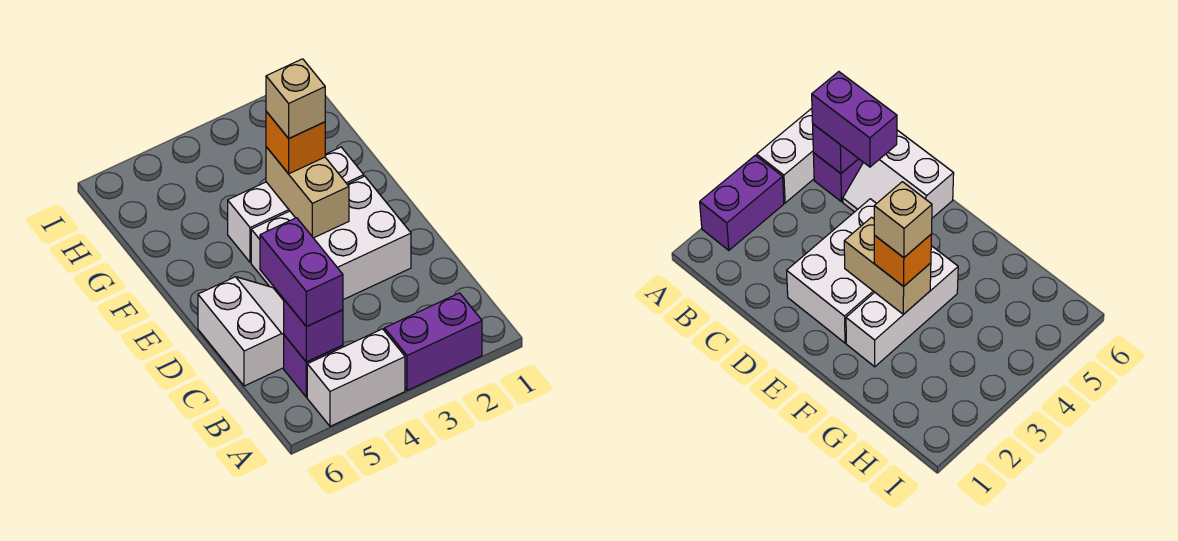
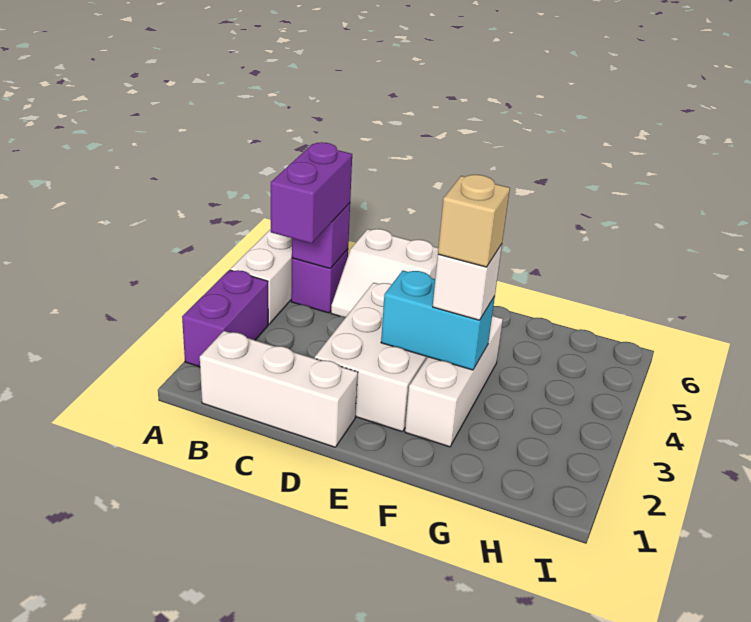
none -> white 1x3 brick [200,331,358,447]
purple 1x2 brick [260,218,343,327] -> purple 1x2 brick turned to [271,142,352,243]
tan 1x2 brick [266,147,349,238] -> cyan 1x2 brick [381,271,495,370]
orange 1x1 brick [266,111,325,174] -> white 1x1 brick [433,244,502,320]

